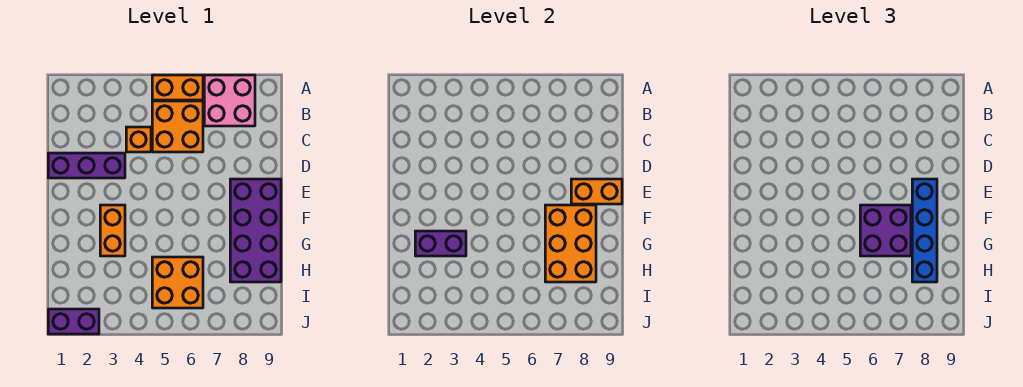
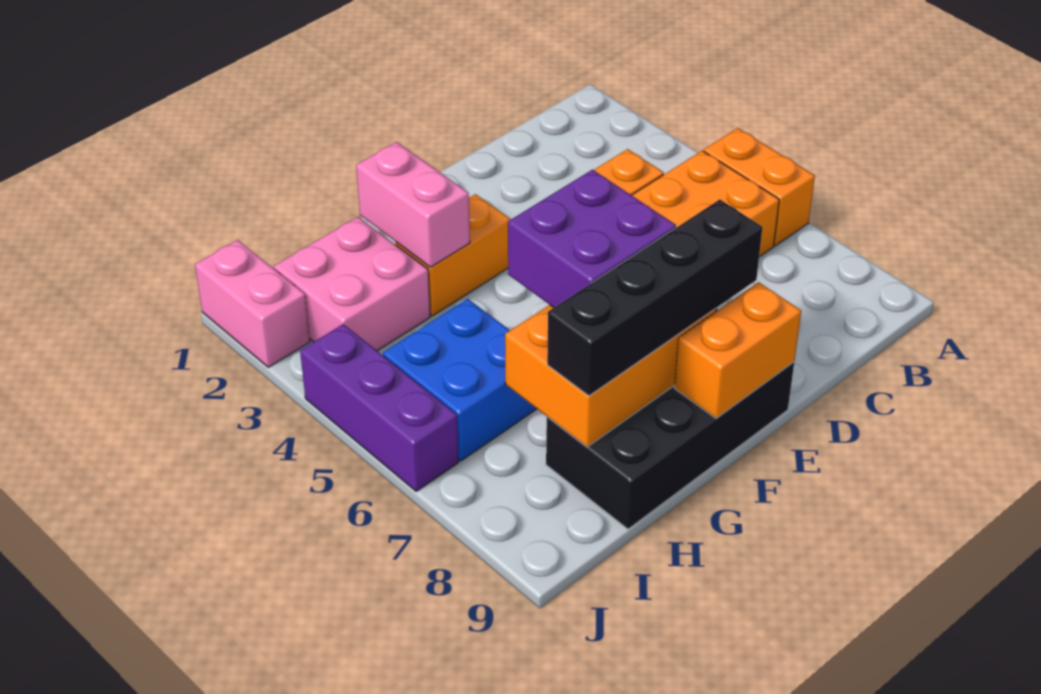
pink 2x2 brick [204,75,255,126] -> pink 2x2 brick moved to [274,217,430,351]
purple 1x3 brick [48,153,125,178] -> purple 1x3 brick moved to [300,324,459,491]
purple 2x4 brick [230,179,281,282] -> black 2x4 brick [546,308,794,529]
orange 1x2 brick [571,179,622,204] -> orange 1x2 brick turned to [674,282,801,418]
blue 1x4 brick [912,179,937,282] -> black 1x4 brick [547,199,763,396]
purple 1x2 brick [415,231,466,256] -> pink 1x2 brick [356,142,470,267]
orange 2x2 brick [152,257,203,308] -> blue 2x2 brick [383,299,537,461]
purple 1x2 brick [48,309,99,334] -> pink 1x2 brick [195,240,310,367]

